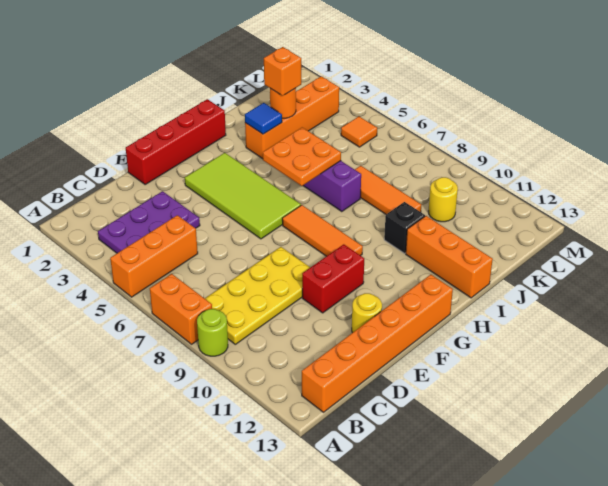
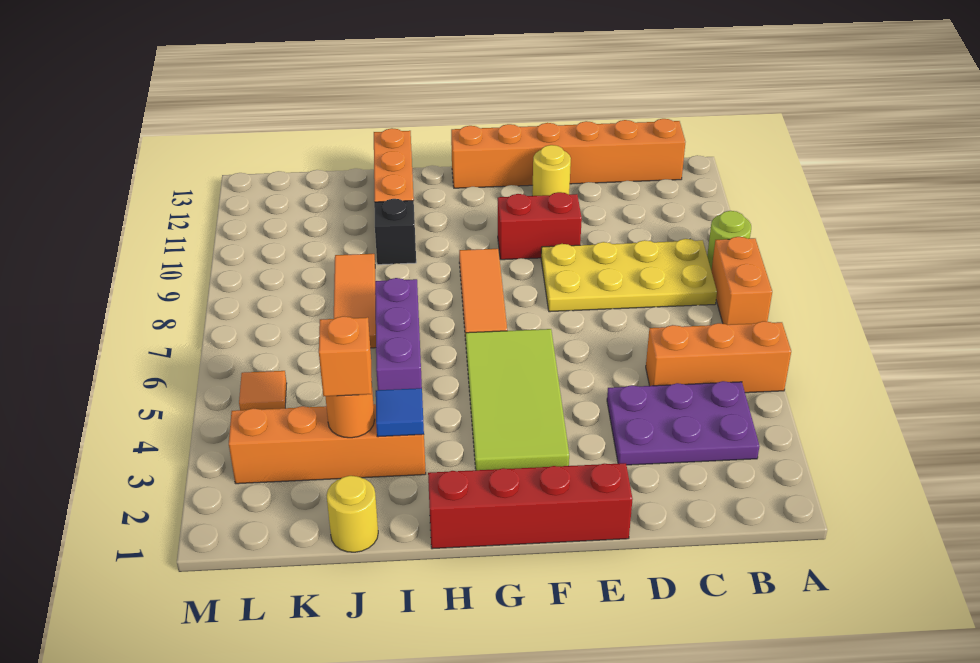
orange 2x2 plate [263,127,341,186] -> none
yellow 1x1 round brick [428,177,458,222] -> yellow 1x1 round brick moved to [327,476,378,552]

